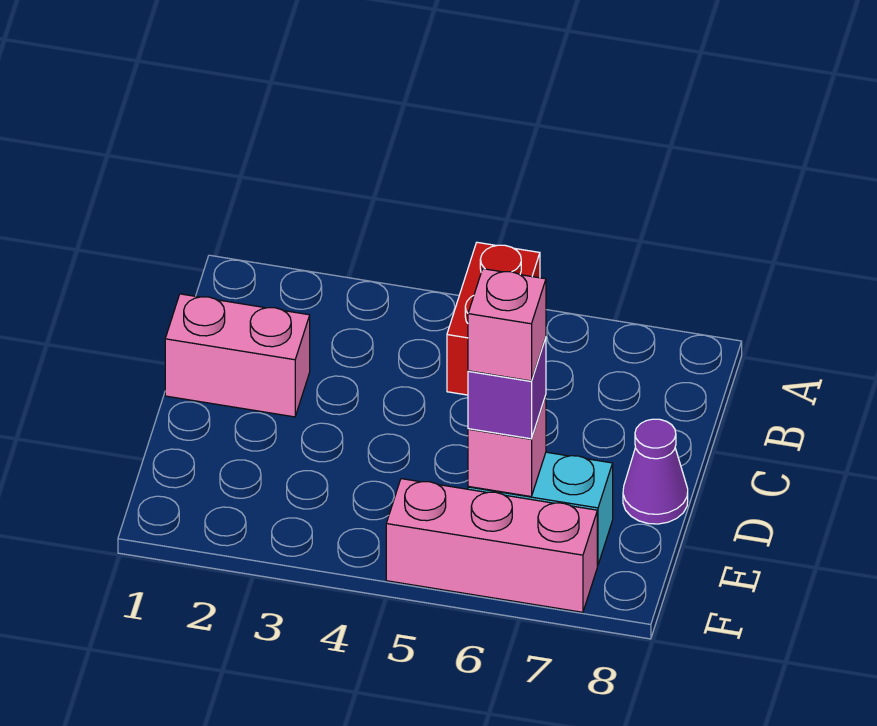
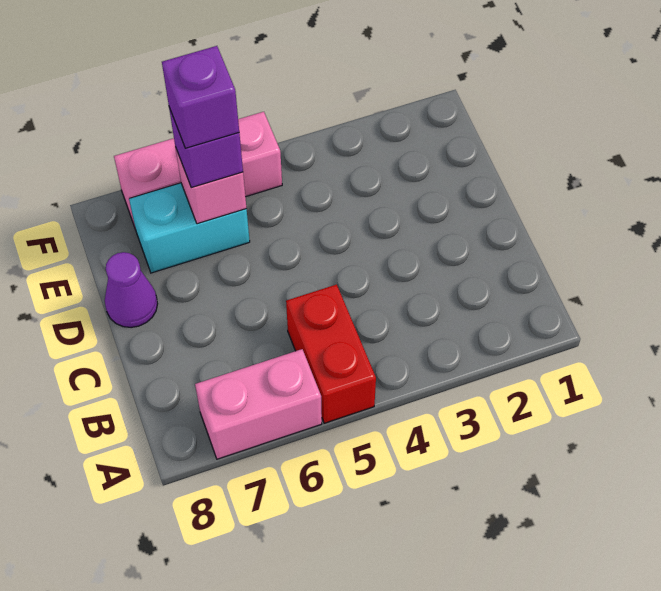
pink 1x2 brick [165,294,310,417] -> pink 1x2 brick moved to [195,349,322,459]
pink 1x1 brick [468,269,546,381] -> purple 1x1 brick [162,46,239,148]

